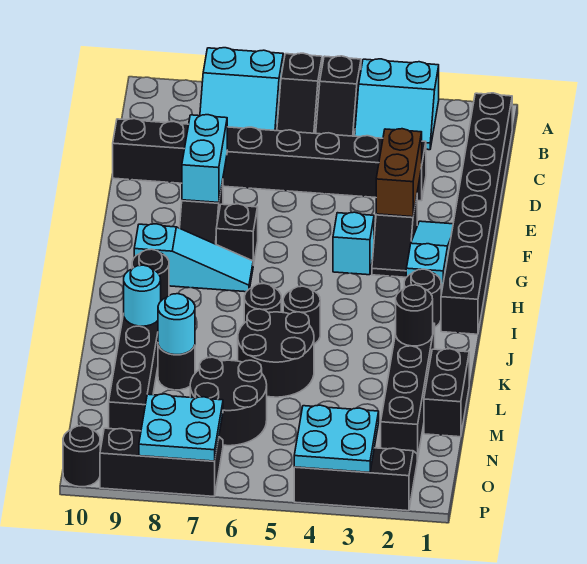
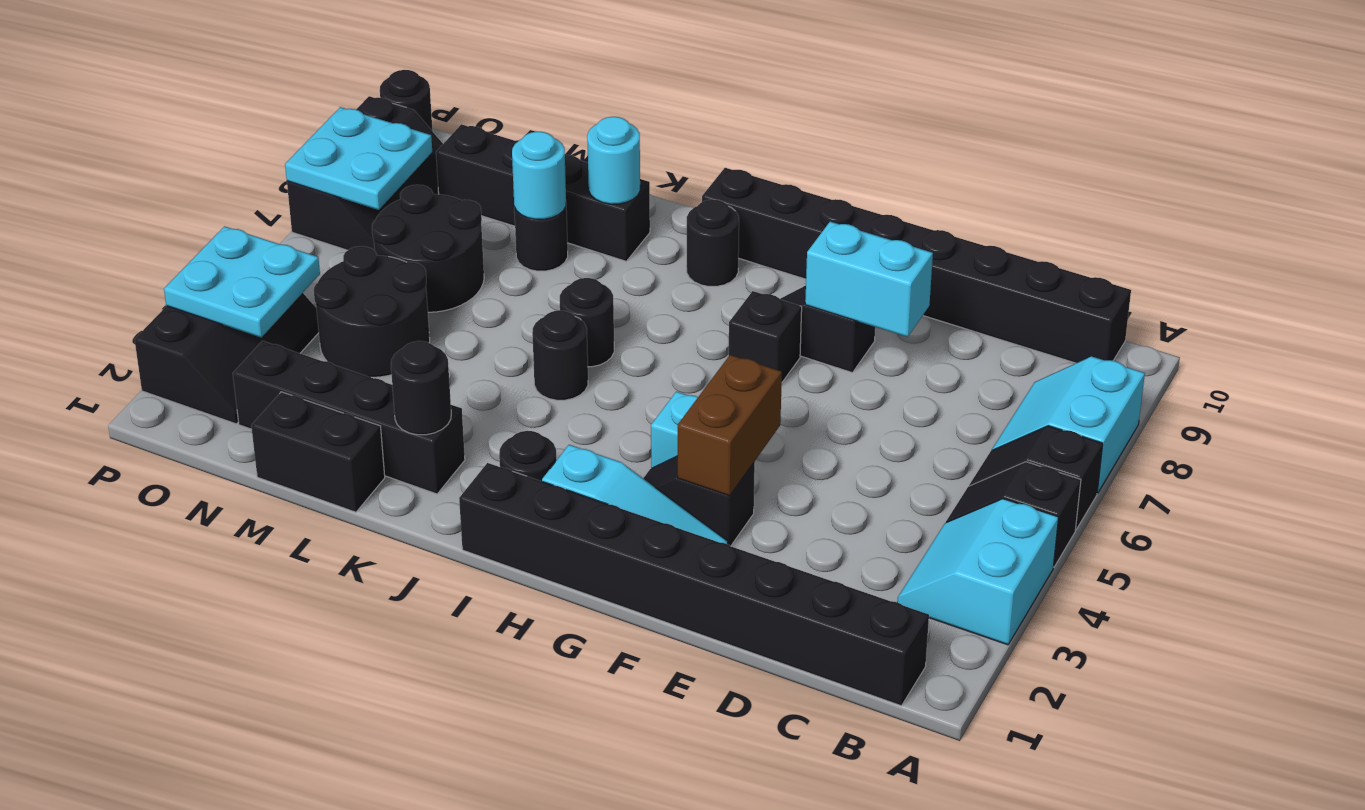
black 1x8 brick [113,119,426,201] -> black 1x8 brick turned to [702,168,1131,363]
brown 1x2 brick [376,129,422,217] -> brown 1x2 brick turned to [678,355,782,496]
cyan 1x3 slope [134,224,253,292] -> none
black 2x2 round brick [238,309,314,397] -> black 2x2 round brick moved to [314,246,430,377]

